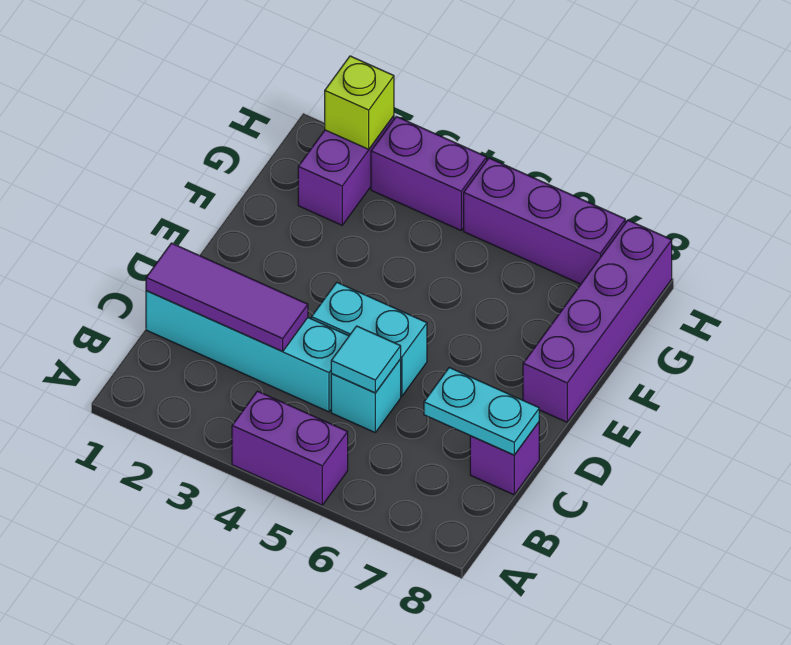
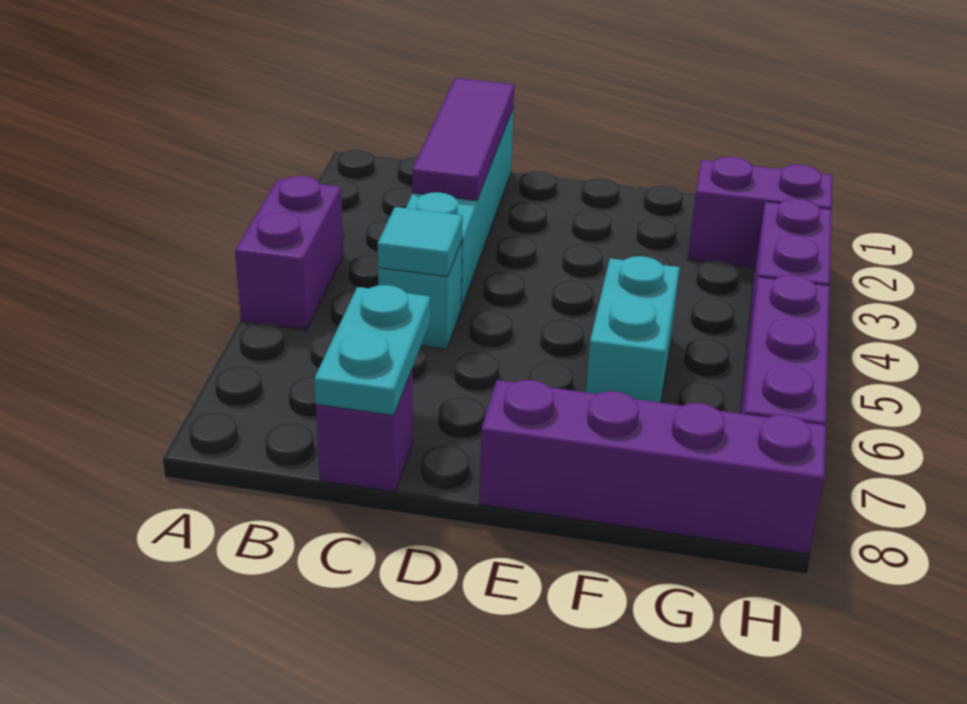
cyan 1x2 brick [311,283,427,396] -> cyan 1x2 brick moved to [586,256,680,403]
lime 1x1 brick [325,56,394,149] -> none

